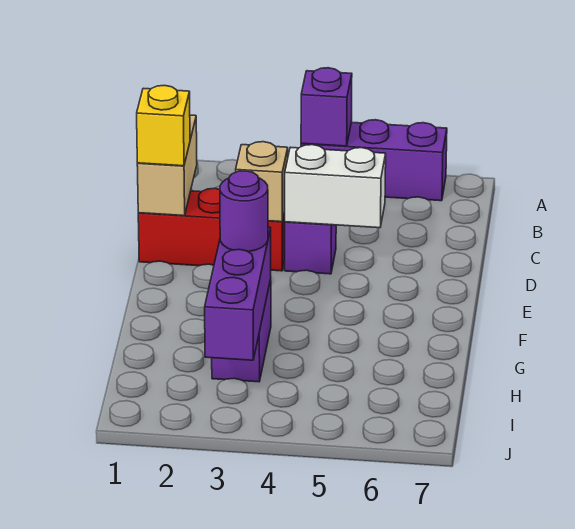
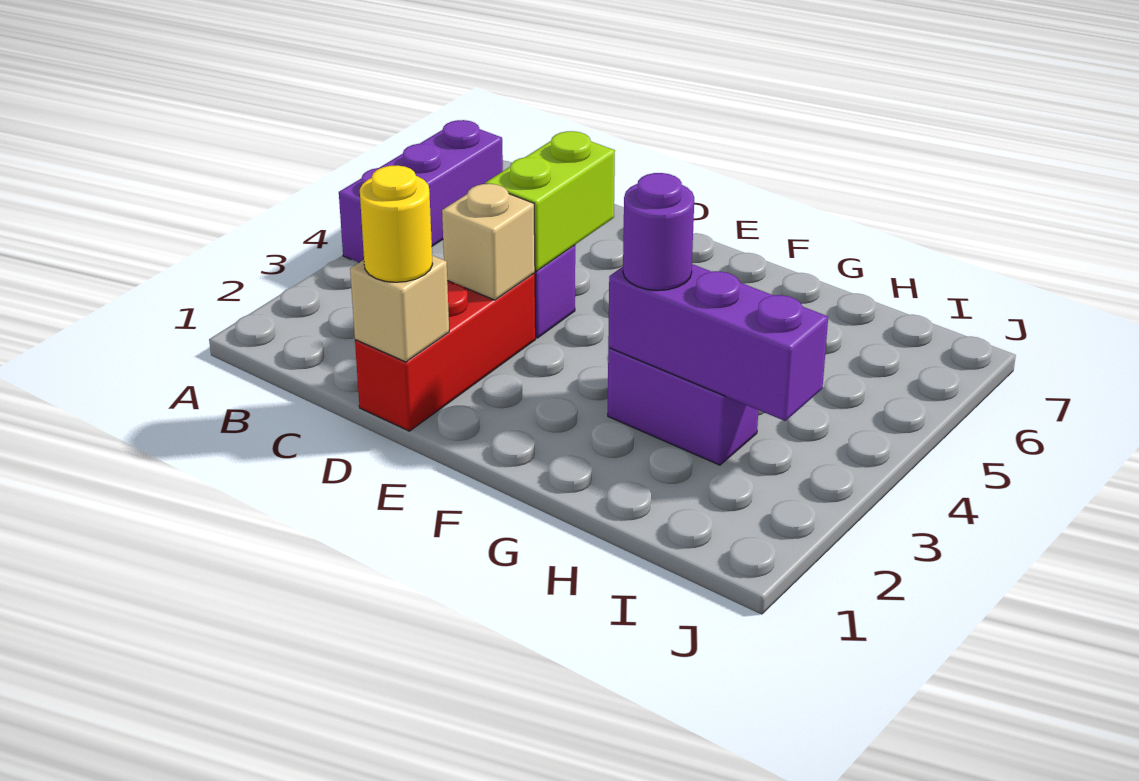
purple 1x1 brick [301,68,352,146] -> none
tan 1x2 brick [137,115,197,216] -> tan 1x1 brick [350,256,449,362]
yellow 1x1 brick [137,85,190,166] -> yellow 1x1 round brick [360,165,433,282]
white 1x2 brick [284,145,386,228] -> lime 1x2 brick [485,131,615,271]

